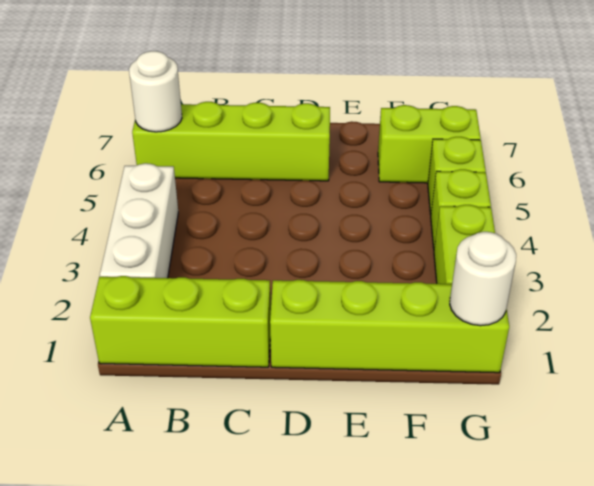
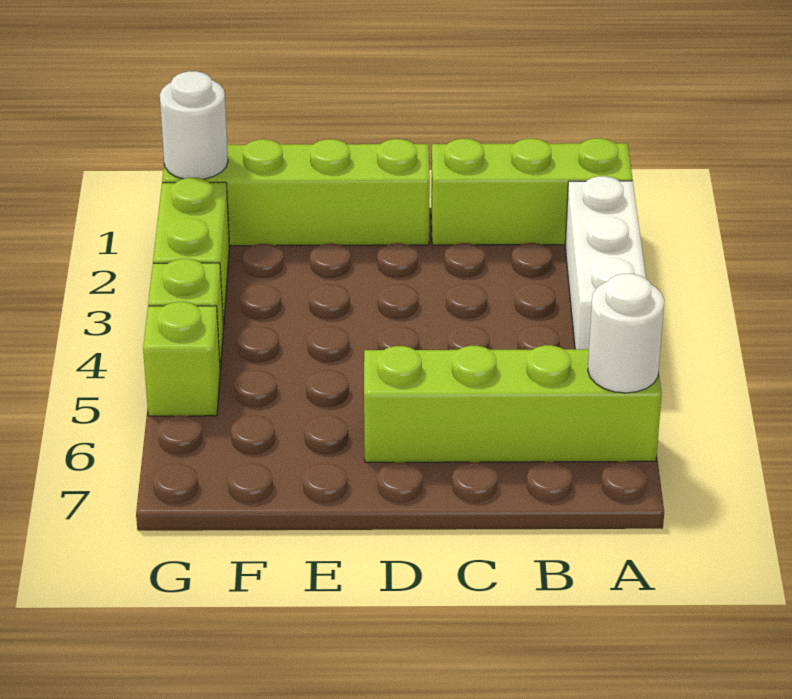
lime 1x2 brick [378,105,481,183] -> none

